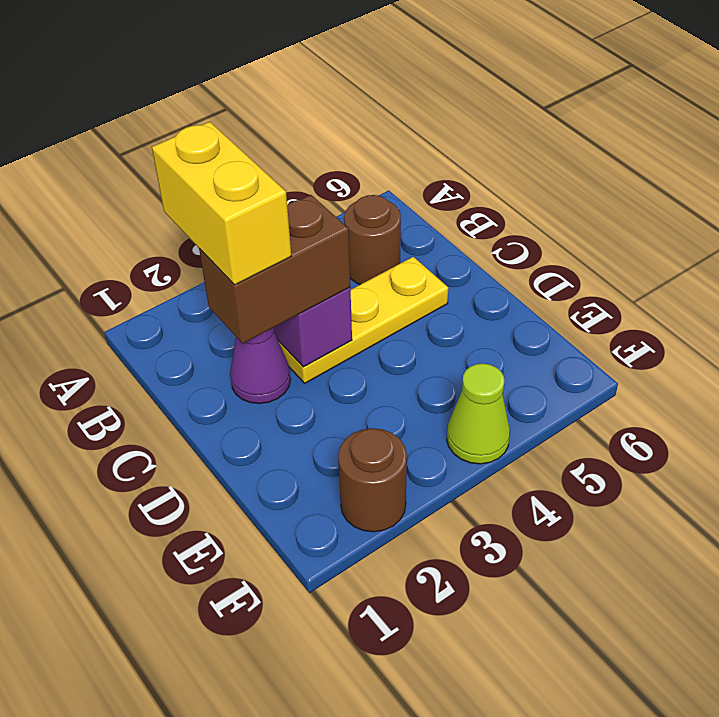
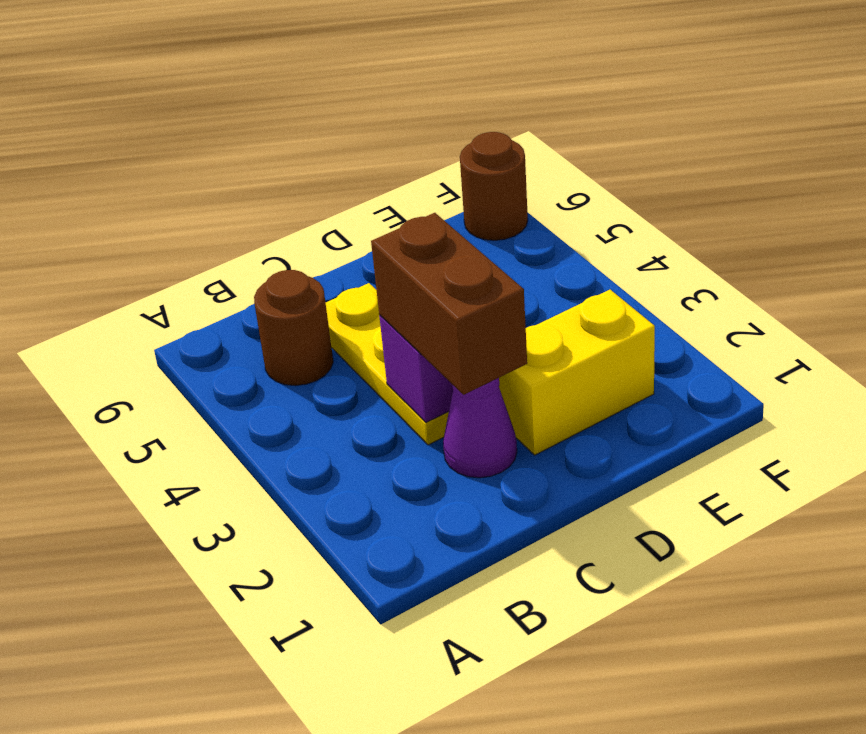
yellow 1x2 brick [152,122,291,285] -> yellow 1x2 brick moved to [499,290,655,455]
brown 1x1 round brick [338,428,407,532] -> brown 1x1 round brick moved to [460,132,528,240]
lime 1x1 cone [447,363,510,464] -> none

